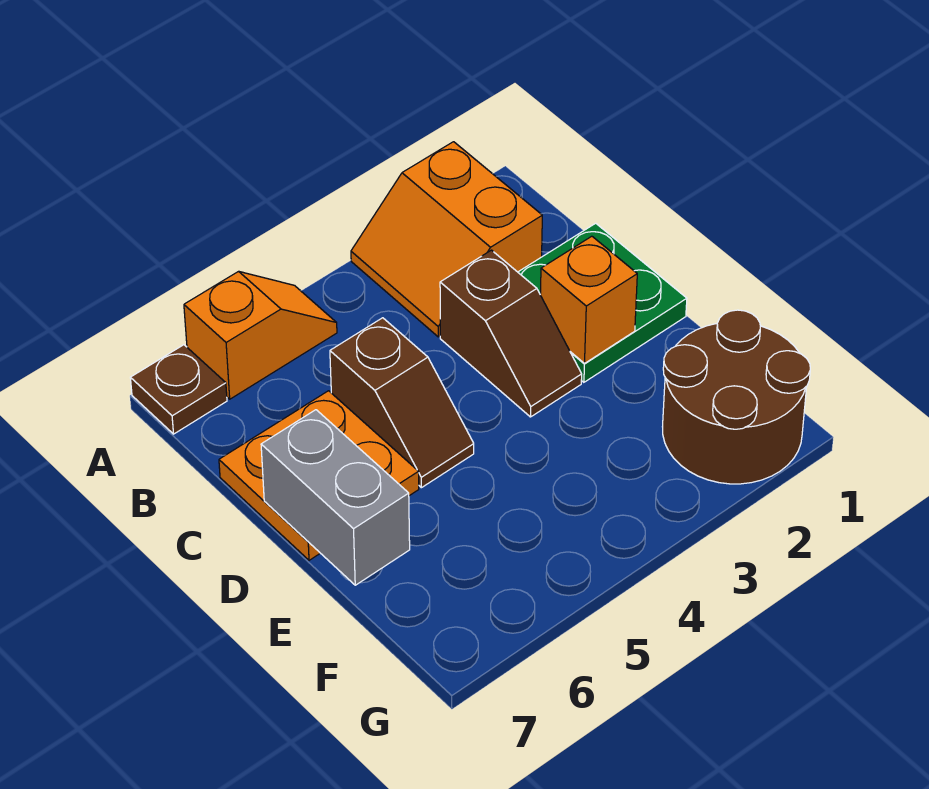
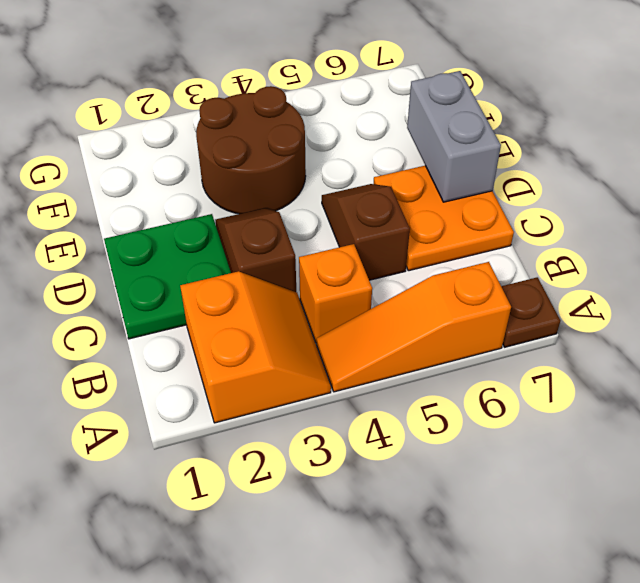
orange 1x2 slope [184,271,337,399] -> orange 1x3 slope [317,262,511,392]
orange 1x1 brick [540,236,637,363] -> orange 1x1 brick moved to [299,244,372,343]
brown 2x2 round brick [663,310,810,484] -> brown 2x2 round brick moved to [196,86,306,214]

